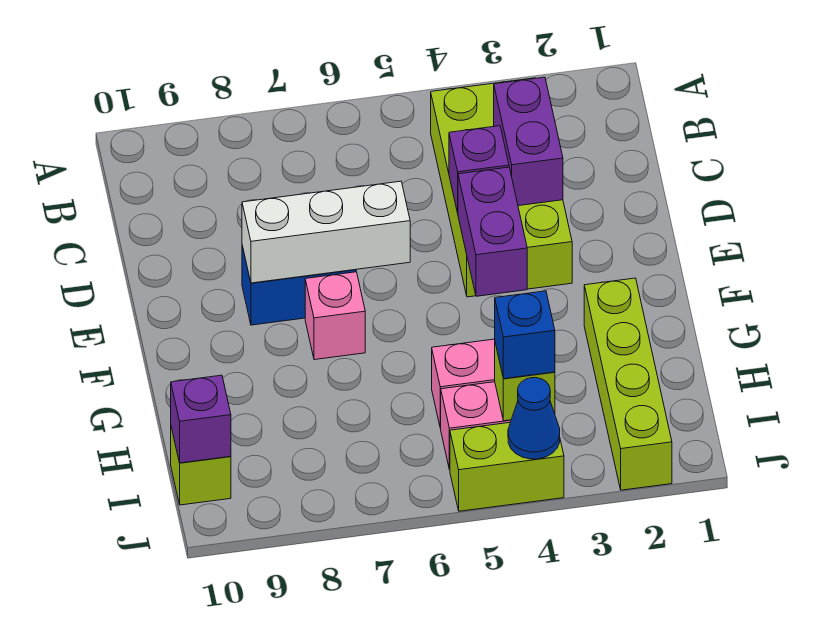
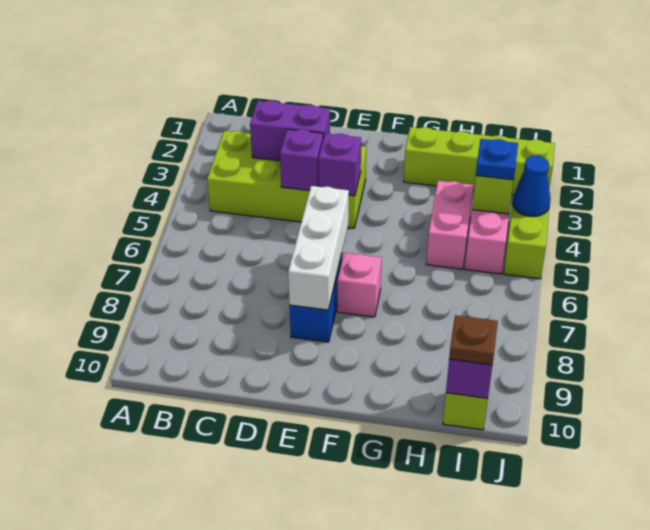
purple 1x2 brick [458,167,527,296] -> purple 1x1 brick [318,133,361,196]
blue 1x1 brick [495,291,555,379] -> blue 1x1 plate [476,139,518,180]
none -> brown 1x1 plate [449,315,498,365]

